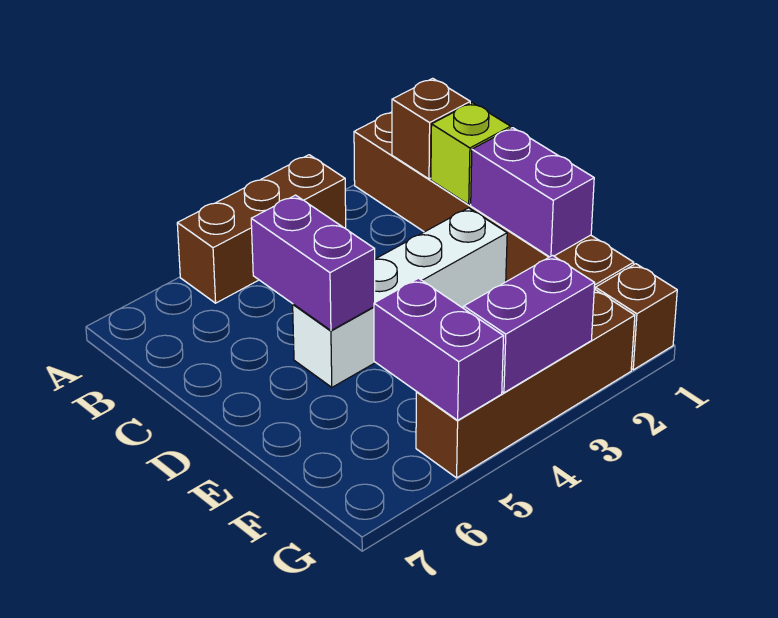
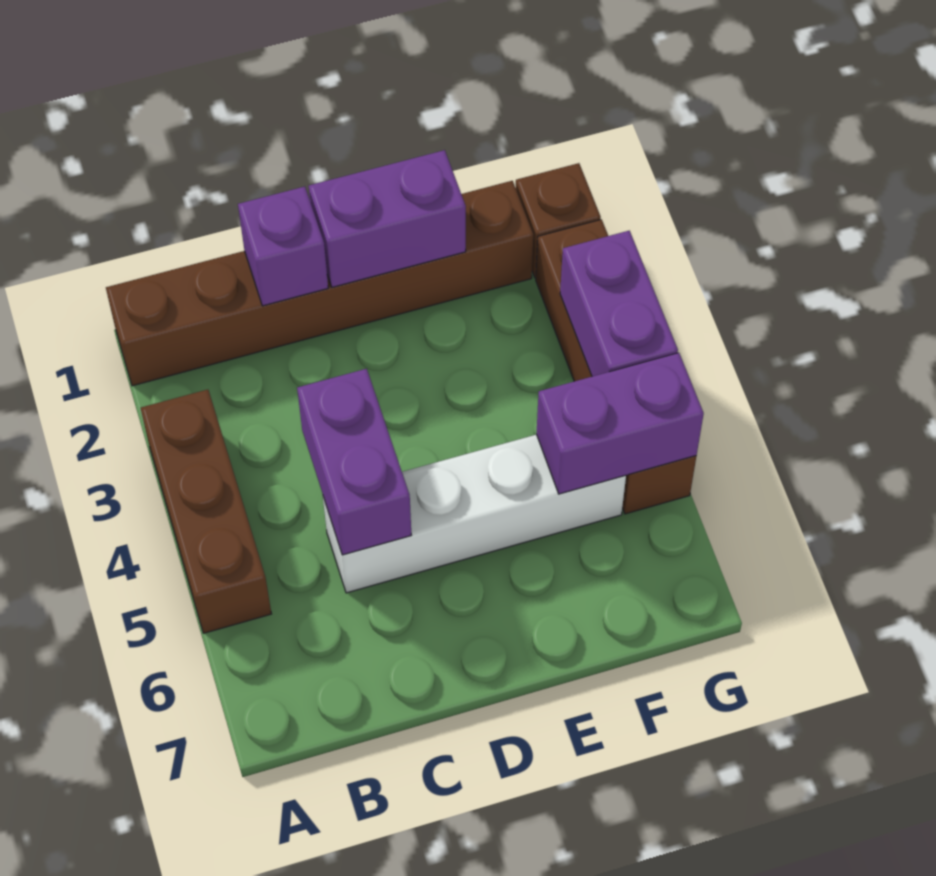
brown 1x1 brick [392,78,470,179] -> none
lime 1x1 brick [431,103,511,204] -> purple 1x1 brick [238,187,328,306]
purple 1x2 brick [251,195,375,331] -> purple 1x2 brick turned to [297,369,411,555]
white 1x4 brick [293,208,507,387] -> white 1x4 brick turned to [323,435,626,593]

